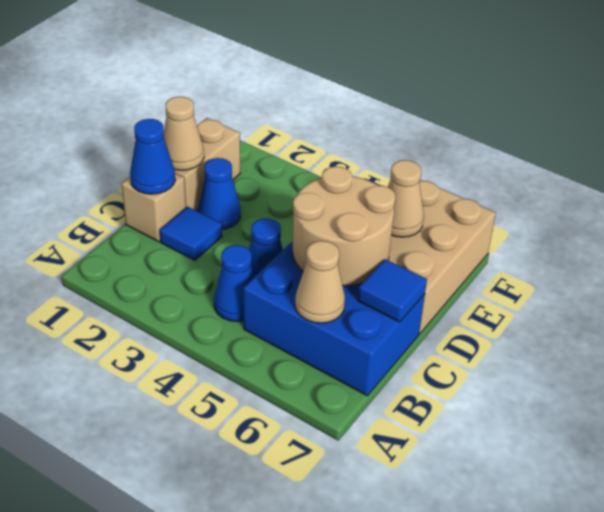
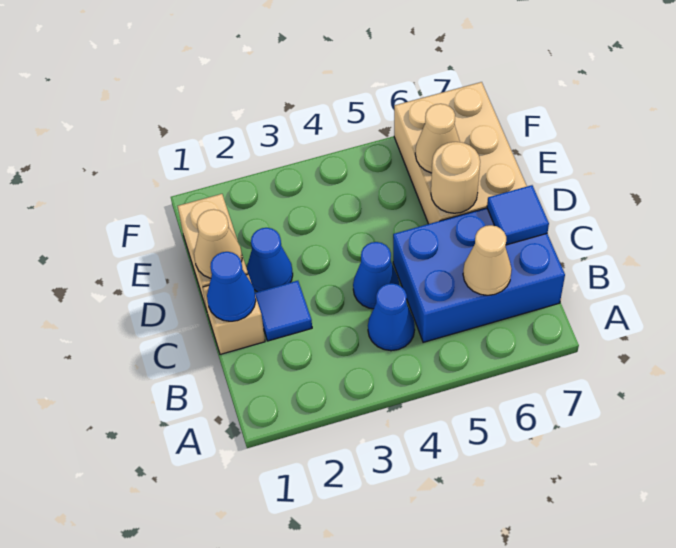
tan 2x2 round brick [292,166,395,286] -> tan 1x1 round brick [431,142,480,213]

